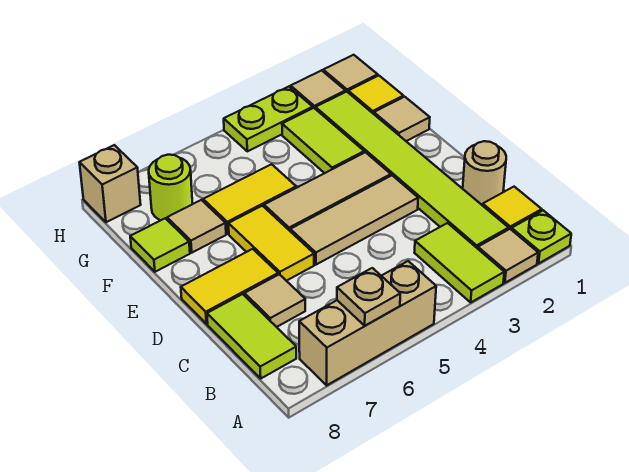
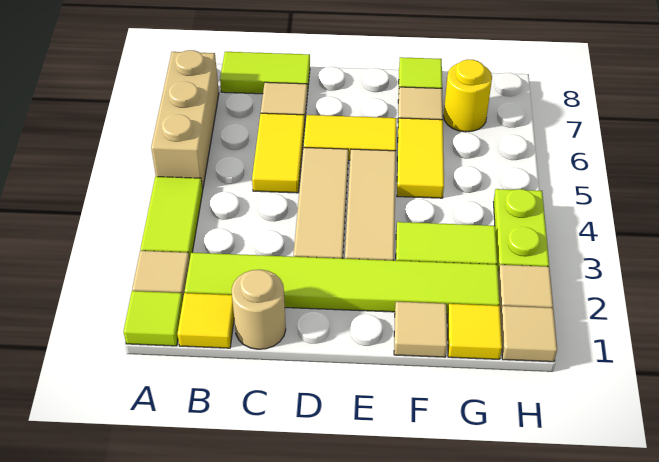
lime 1x1 plate [512,210,571,263] -> lime 1x1 tile [124,291,183,346]
lime 1x2 tile [414,223,504,302] -> lime 1x2 tile turned to [141,177,203,259]
tan 1x1 plate [337,268,400,326] -> none
yellow 1x2 tile [181,249,278,324] -> yellow 1x2 tile moved to [252,113,305,193]
lime 1x1 round brick [149,155,193,220] -> yellow 1x1 round brick [443,59,492,132]
tan 1x1 brick [79,145,141,222] -> none

